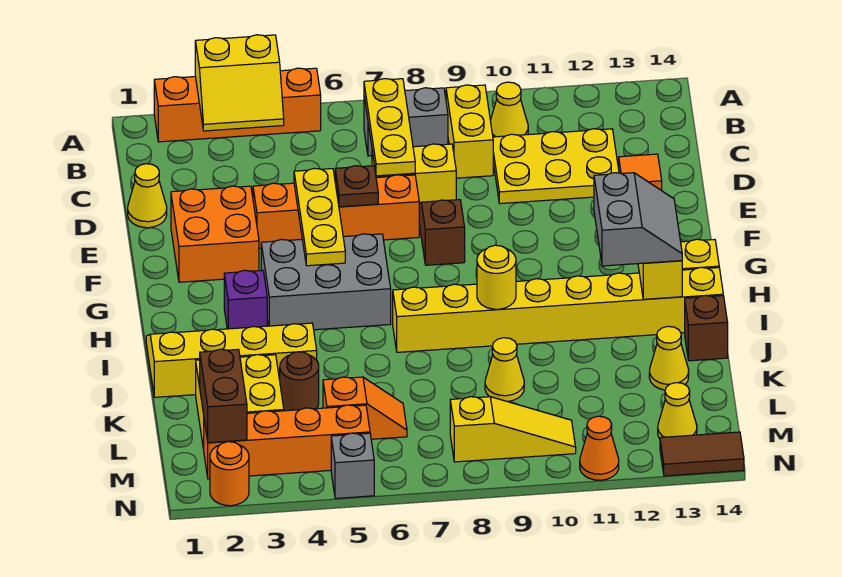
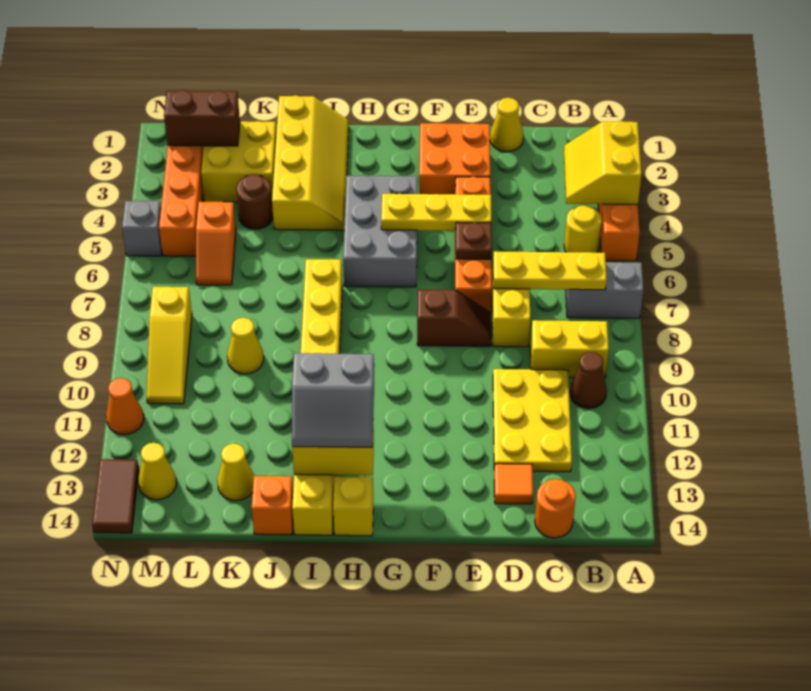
grey 1x2 brick [364,88,448,156] -> grey 1x2 brick turned to [566,262,643,318]
yellow 1x1 cone [490,82,528,137] -> brown 1x1 cone [570,352,607,408]
purple 1x1 brick [224,270,267,329] -> none
yellow 1x1 round brick [477,245,516,309] -> yellow 1x1 round brick moved to [564,205,602,253]
brown 1x1 brick [685,296,728,361] -> orange 1x1 brick [252,476,293,535]
orange 1x1 round brick [210,442,249,506] -> orange 1x1 round brick moved to [535,479,576,538]

